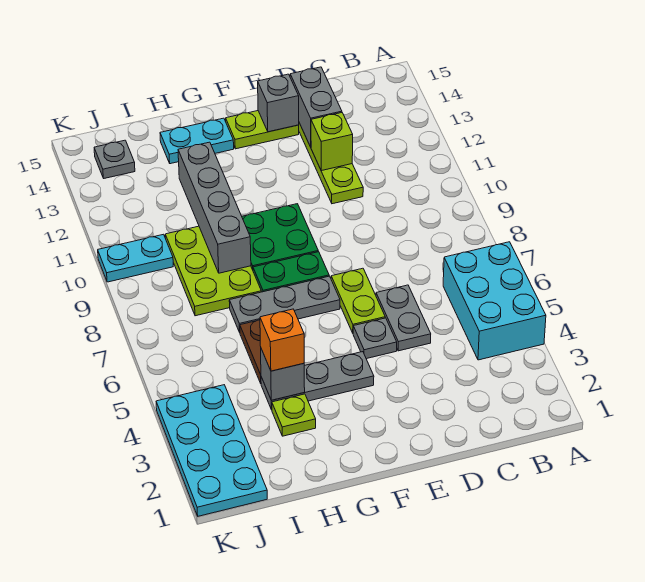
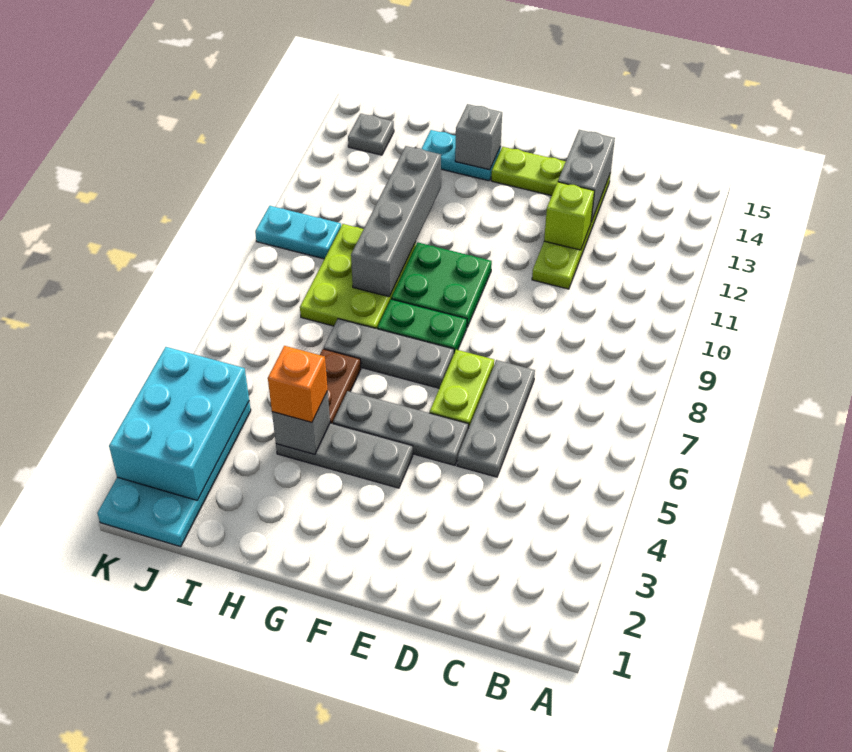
cyan 2x3 brick [443,242,546,360] -> cyan 2x3 brick moved to [109,347,249,500]
grey 1x2 plate [376,285,431,351] -> grey 1x3 plate [457,360,535,477]
grey 1x1 plate [353,318,397,359] -> grey 1x3 plate [333,391,468,465]
grey 1x1 brick [258,74,299,132] -> grey 1x1 brick moved to [455,104,502,170]
lime 1x1 plate [272,394,316,436] -> none

